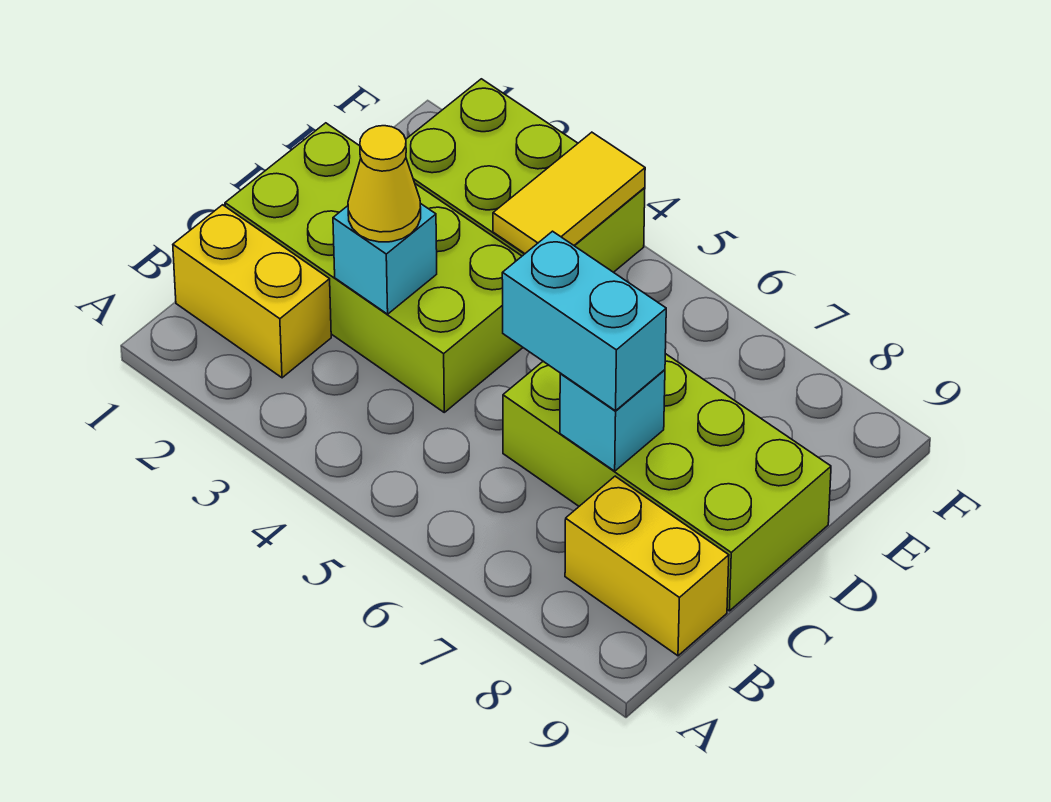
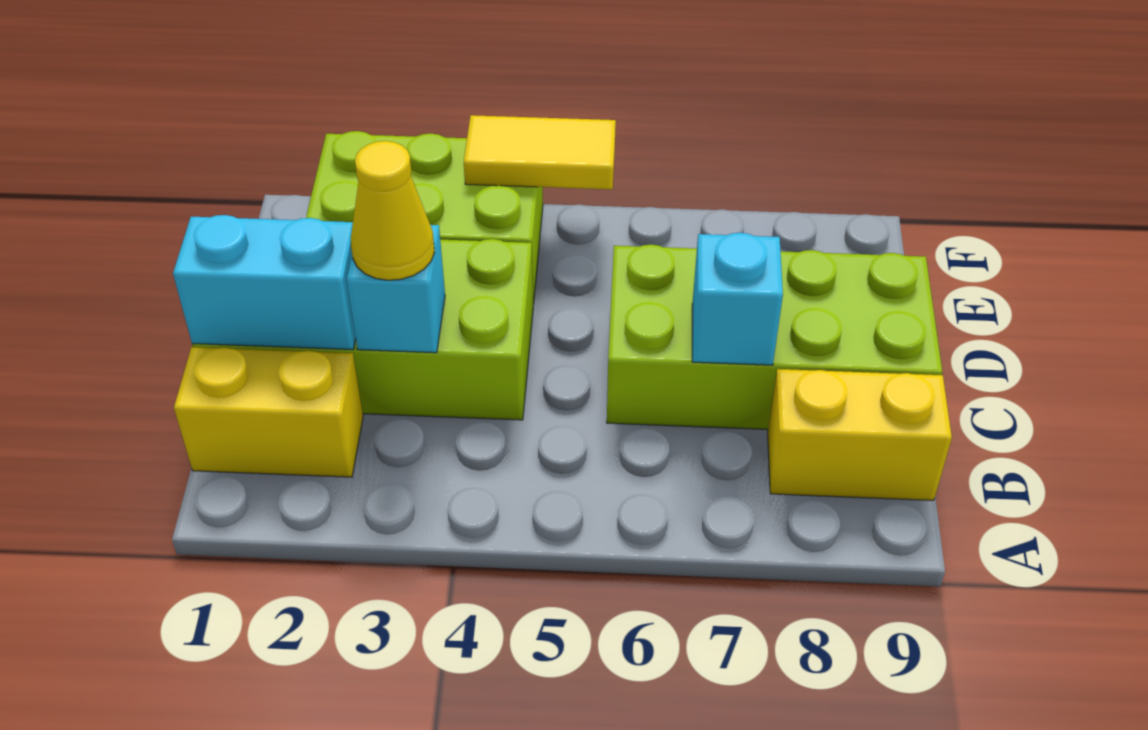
cyan 1x2 brick [502,231,666,411] -> cyan 1x2 brick moved to [173,215,356,349]
yellow 1x2 tile [493,132,645,254] -> yellow 1x2 tile turned to [464,115,616,189]

